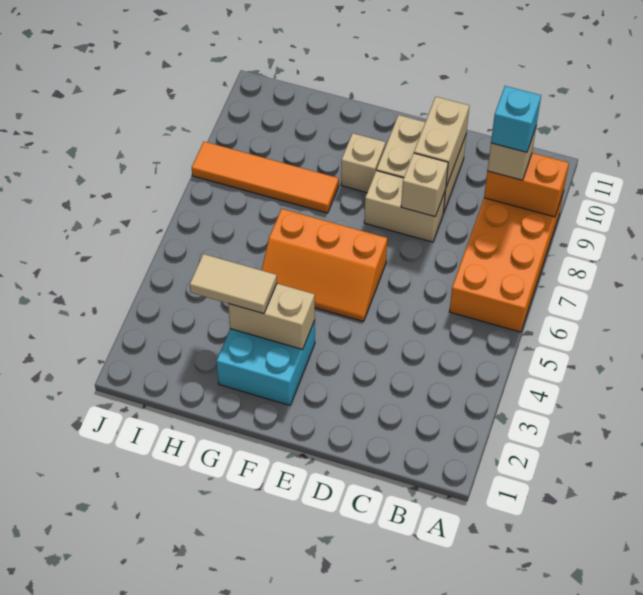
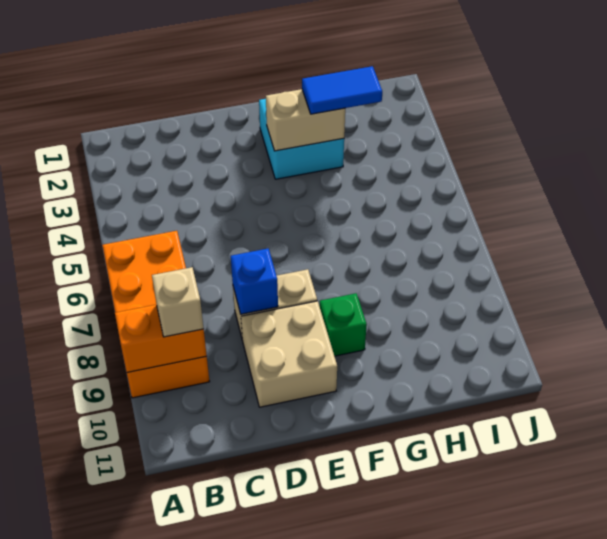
cyan 1x1 brick [491,86,541,152] -> none
tan 1x1 brick [401,153,448,217] -> blue 1x1 brick [231,249,278,314]
tan 1x2 brick [414,97,469,187] -> none
orange 2x3 slope [262,209,387,321] -> none
tan 1x1 brick [341,133,386,193] -> green 1x1 brick [320,293,367,356]
tan 1x2 tile [190,254,277,314] -> blue 1x2 tile [302,66,382,114]
orange 1x4 tile [192,142,339,213] -> none

